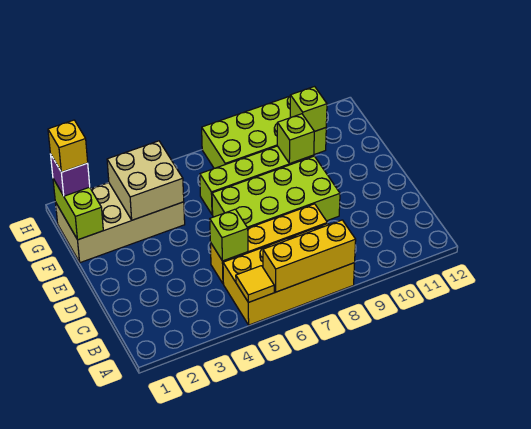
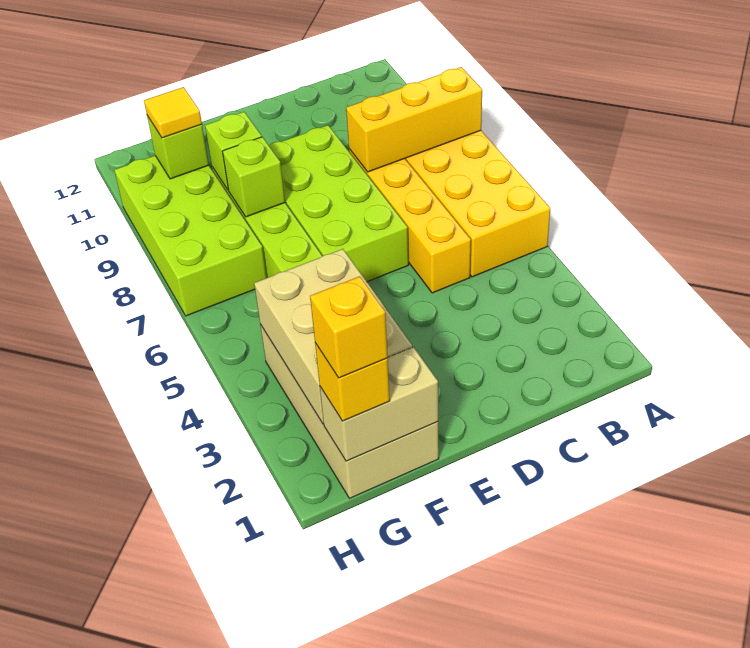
yellow 1x1 tile [236,266,274,302] -> yellow 1x1 tile moved to [144,87,202,138]
yellow 1x3 brick [263,220,356,292] -> yellow 1x3 brick turned to [346,67,482,172]
lime 1x1 brick [210,209,248,261] -> lime 1x1 brick moved to [223,137,285,217]
lime 1x2 brick [53,179,103,240] -> tan 1x2 brick [320,347,438,461]
tan 2x2 brick [107,141,184,220] -> tan 2x3 brick [254,249,412,424]
purple 1x1 brick [51,155,90,196] -> yellow 1x1 brick [315,343,390,421]

